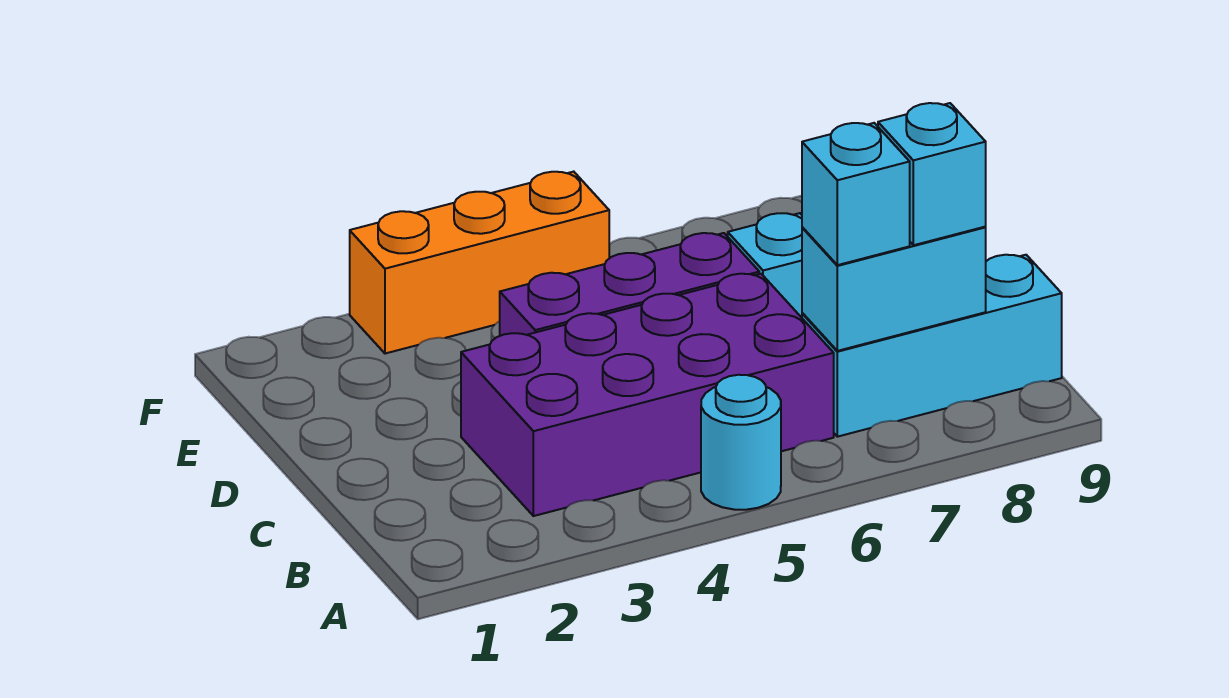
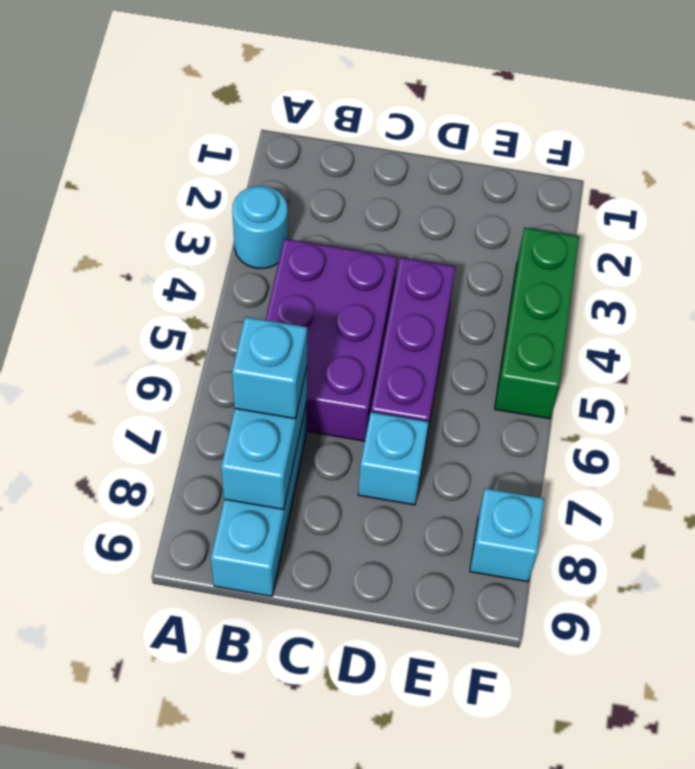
cyan 1x1 round brick [701,375,781,510] -> cyan 1x1 round brick moved to [232,186,288,268]
purple 2x4 brick [461,274,834,516] -> purple 2x3 brick [266,239,397,441]
cyan 1x1 brick [878,103,986,245] -> cyan 1x1 brick moved to [470,488,544,582]
orange 1x3 brick [350,172,609,354] -> green 1x3 brick [495,228,579,419]

